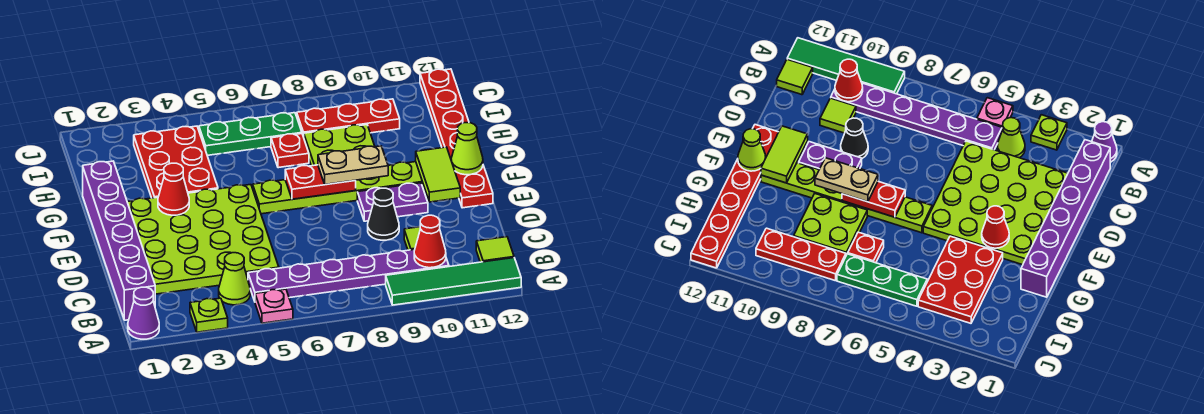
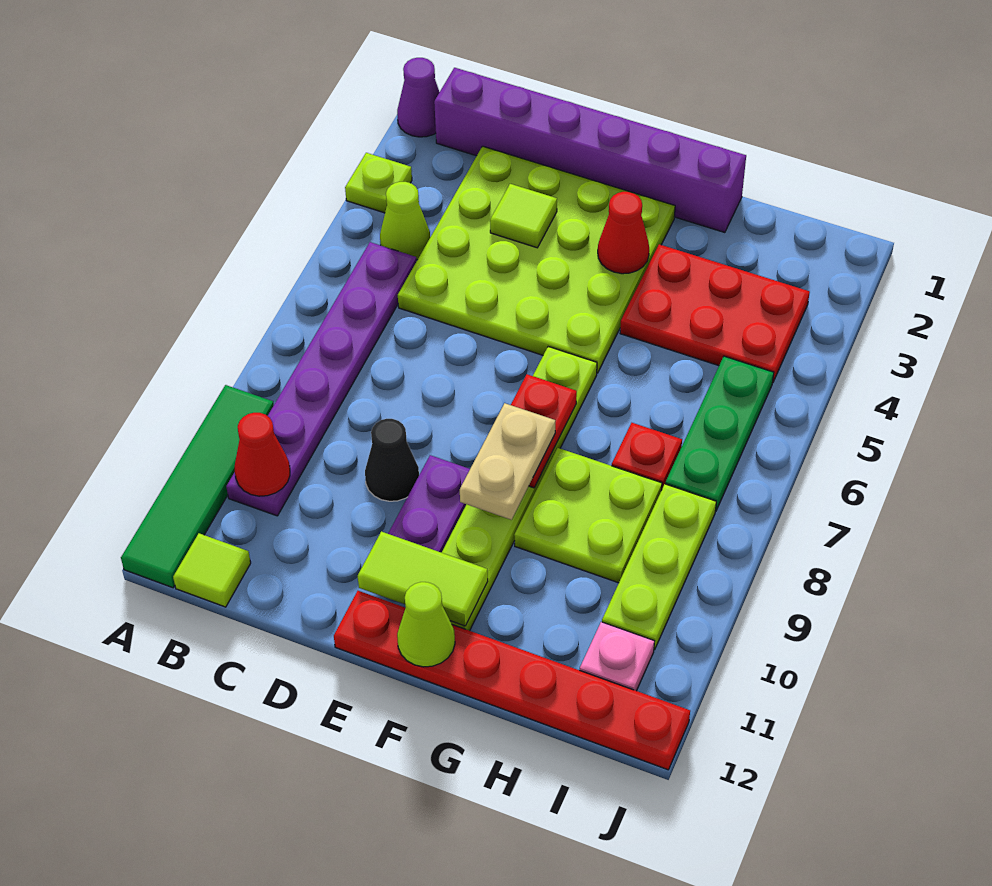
pink 1x1 plate [255,289,293,323] -> pink 1x1 plate moved to [580,622,654,691]
lime 1x1 tile [404,227,420,250] -> lime 1x1 tile moved to [490,184,557,248]
red 1x3 plate [297,99,400,137] -> lime 1x3 plate [602,484,716,650]

